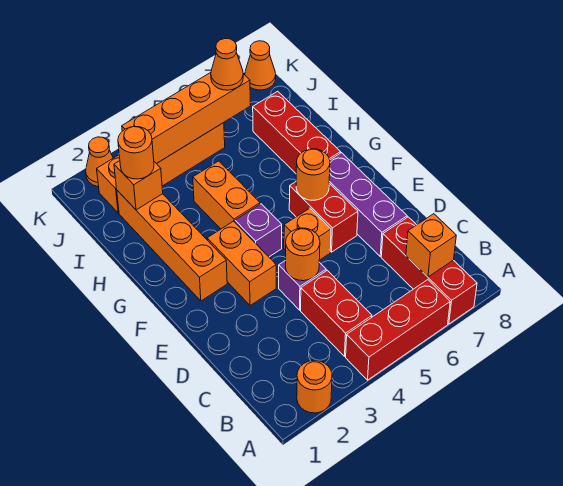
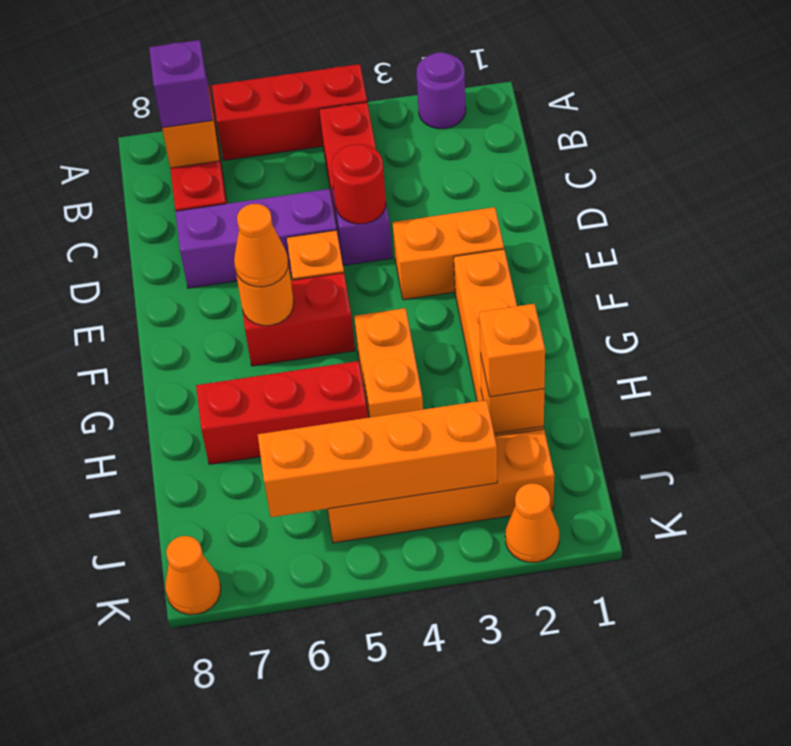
orange 1x1 round brick [297,360,332,413] -> purple 1x1 round brick [417,52,466,129]
orange 1x1 round brick [286,228,320,281] -> red 1x1 round brick [332,144,386,224]
purple 1x3 brick [329,153,407,256] -> purple 1x3 brick turned to [175,189,337,288]
orange 1x2 brick [207,221,276,306] -> orange 1x2 brick turned to [392,207,504,300]
red 1x2 brick [289,182,358,252] -> red 1x2 brick turned to [242,273,355,366]
purple 1x1 brick [235,204,282,257] -> purple 1x1 brick moved to [149,40,212,128]
red 1x3 brick [253,91,341,173] -> red 1x3 brick turned to [196,361,368,464]
orange 1x1 round brick [118,127,154,179] -> orange 1x1 brick [479,304,545,397]
orange 1x1 cone [211,39,243,90] -> orange 1x1 cone moved to [234,204,288,287]

